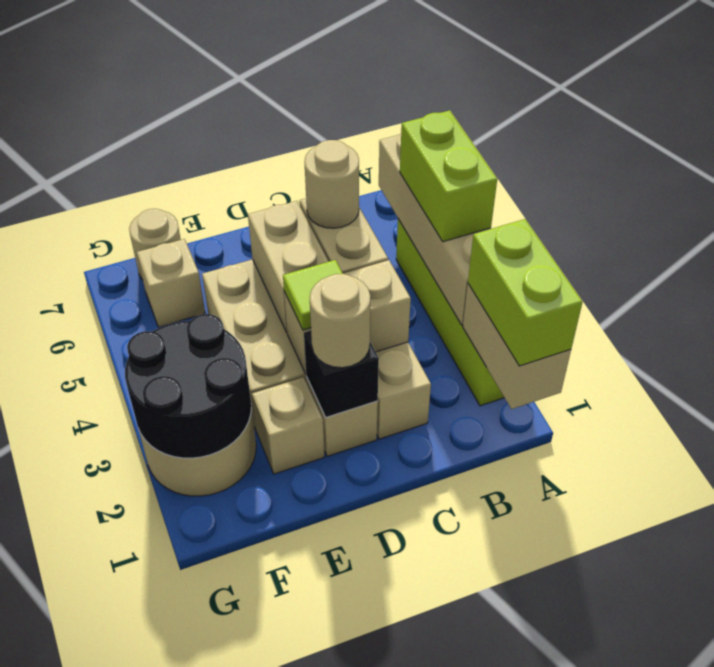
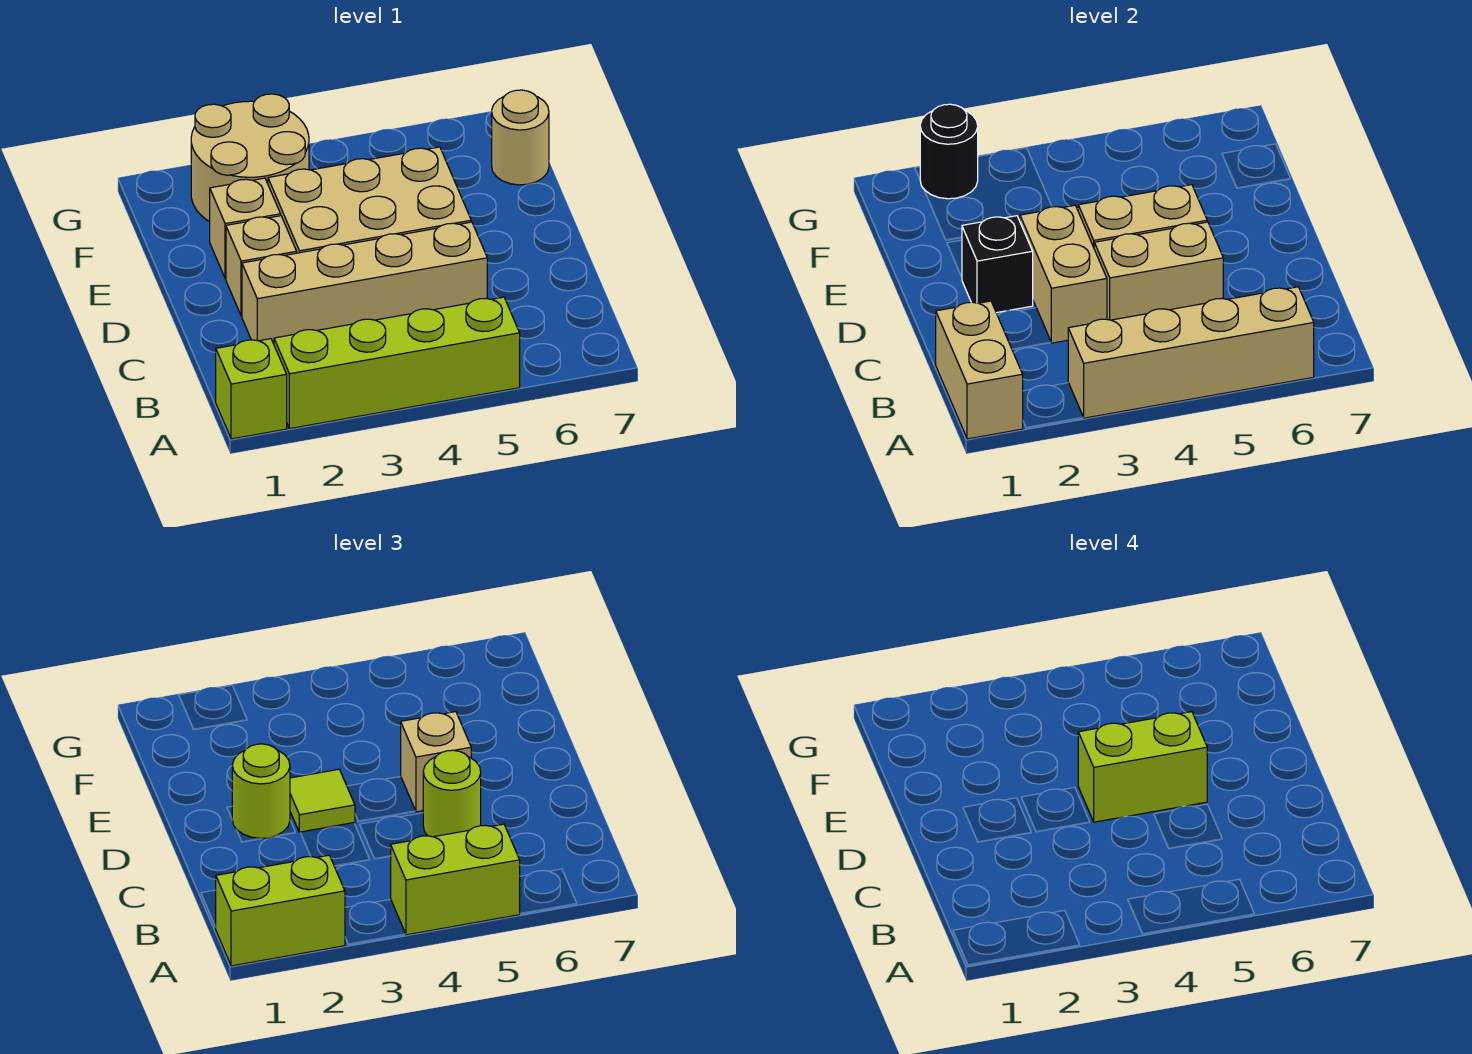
none -> lime 1x1 brick [216,339,287,439]
tan 1x2 brick [463,284,571,409] -> tan 1x2 brick turned to [936,301,1023,439]
tan 1x1 round brick [305,140,359,228] -> lime 1x1 round brick [423,750,481,837]
tan 1x1 round brick [310,274,370,368] -> lime 1x1 round brick [232,744,290,839]
none -> lime 1x2 brick [1078,712,1207,822]
black 2x2 round brick [125,314,251,458] -> black 1x1 round brick [920,104,978,199]
tan 1x1 brick [137,239,205,327] -> tan 1x1 brick moved to [401,712,471,812]

